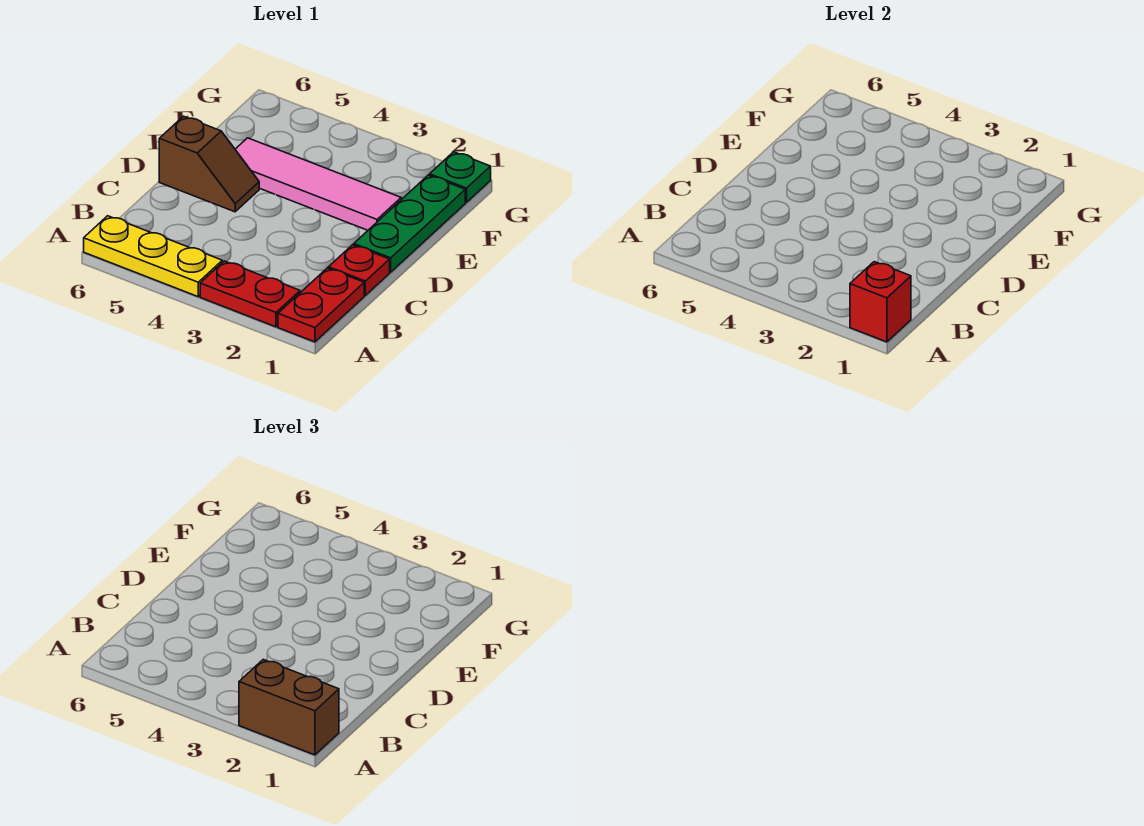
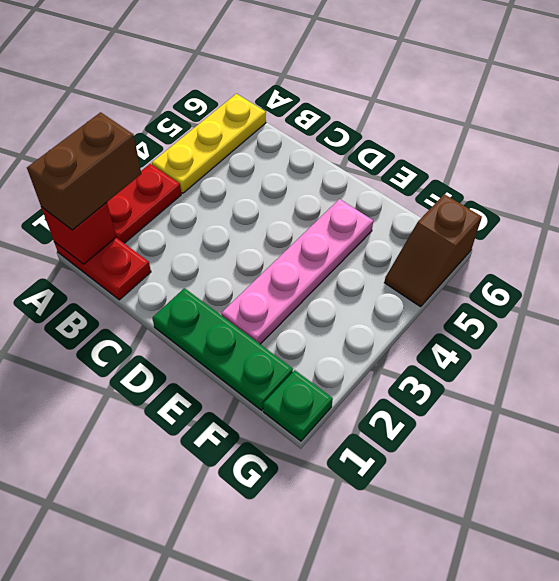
red 1x1 plate [328,245,390,295] -> none
brown 1x2 slope [159,116,259,212] -> brown 1x2 slope moved to [384,194,482,307]
pink 1x4 tile [235,138,401,230] -> pink 1x4 plate [221,199,373,344]

